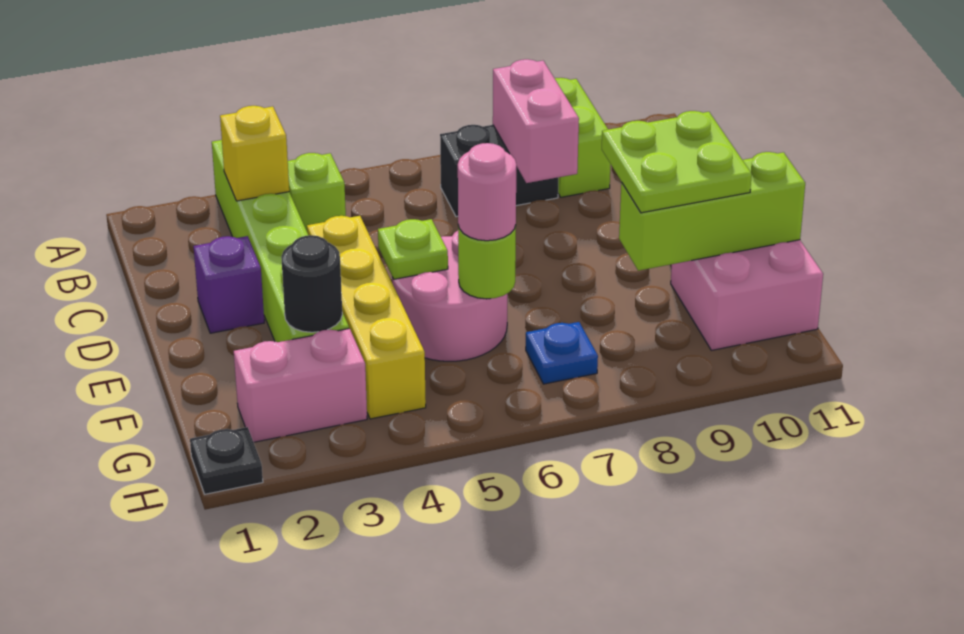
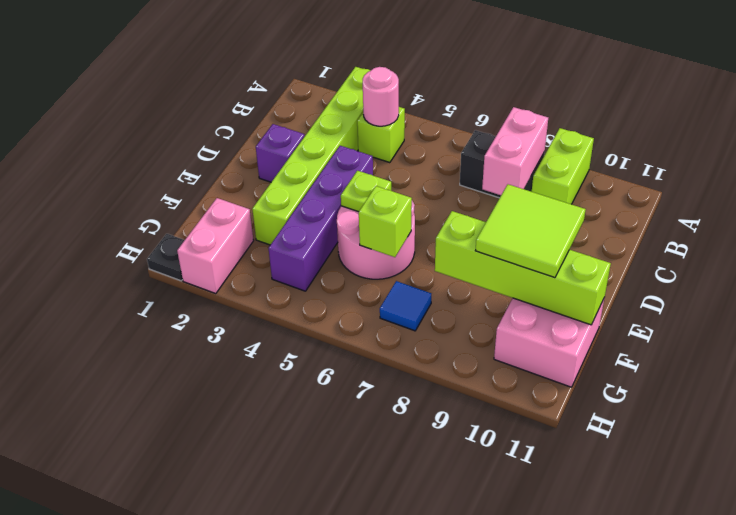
yellow 1x1 brick [220,106,289,201] -> none
yellow 1x4 brick [307,216,426,419] -> purple 1x4 brick [269,146,373,291]
lime 2x2 plate [602,111,752,213] -> lime 2x2 tile [475,184,586,278]
black 1x1 round brick [281,235,342,332] -> none
lime 1x1 round brick [458,225,516,299] -> lime 1x1 brick [359,186,412,257]
pink 1x1 round brick [458,143,516,241] -> pink 1x1 round brick moved to [363,67,399,126]
lime 1x3 brick [619,152,805,271] -> lime 1x4 brick [435,211,611,325]
pink 1x2 brick [234,329,367,442] -> pink 1x2 brick turned to [177,198,254,294]
blue 1x1 plate [526,322,598,384] -> blue 1x1 tile [380,281,431,331]

